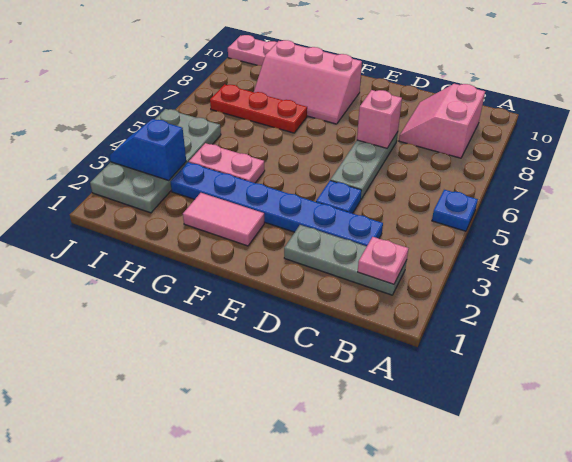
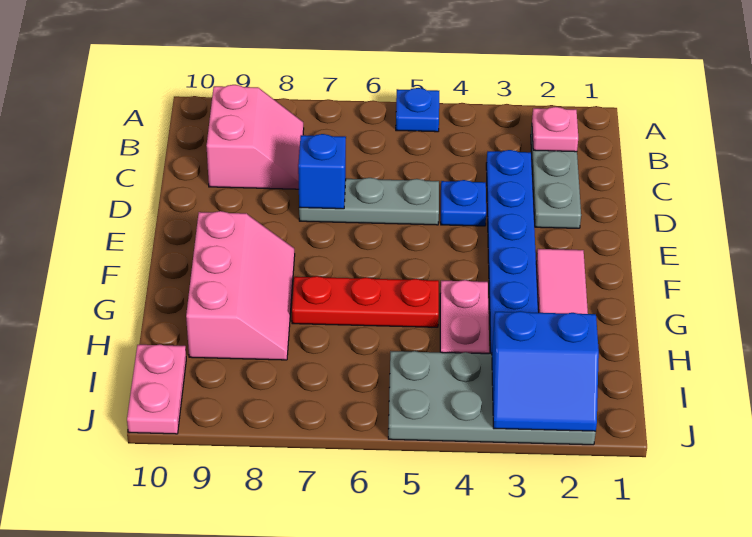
pink 2x2 slope [399,84,485,158] -> pink 2x2 slope turned to [207,85,304,189]
pink 1x1 brick [357,90,402,148] -> blue 1x1 brick [298,134,346,209]
red 1x3 plate [210,84,307,133] -> red 1x3 plate turned to [292,276,439,327]
blue 1x2 slope [110,119,186,181] -> blue 2x2 slope [492,311,599,432]

